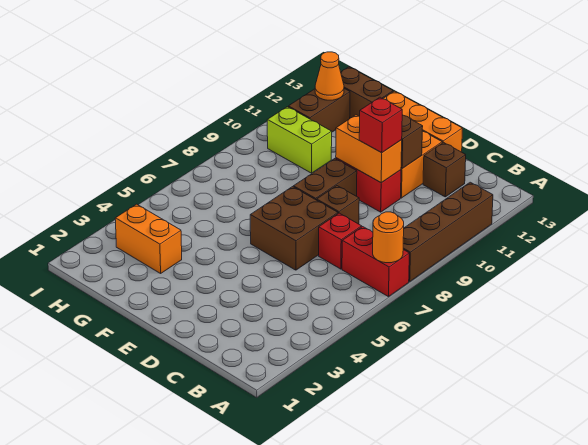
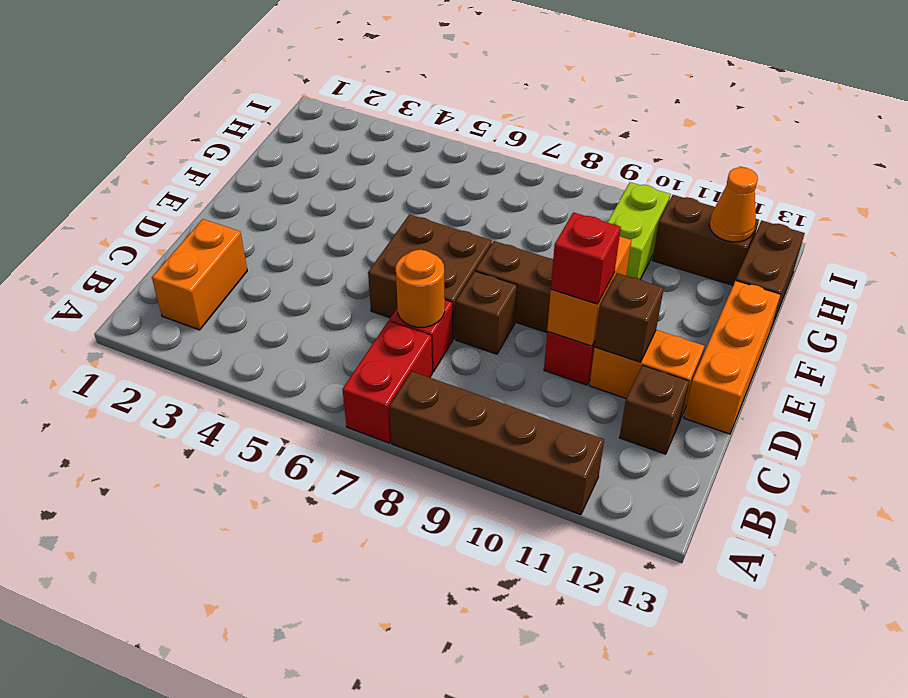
orange 1x1 round brick [373,212,404,263] -> orange 1x1 round brick moved to [396,250,445,327]
orange 1x2 brick [115,204,182,273] -> orange 1x2 brick moved to [152,219,247,330]

